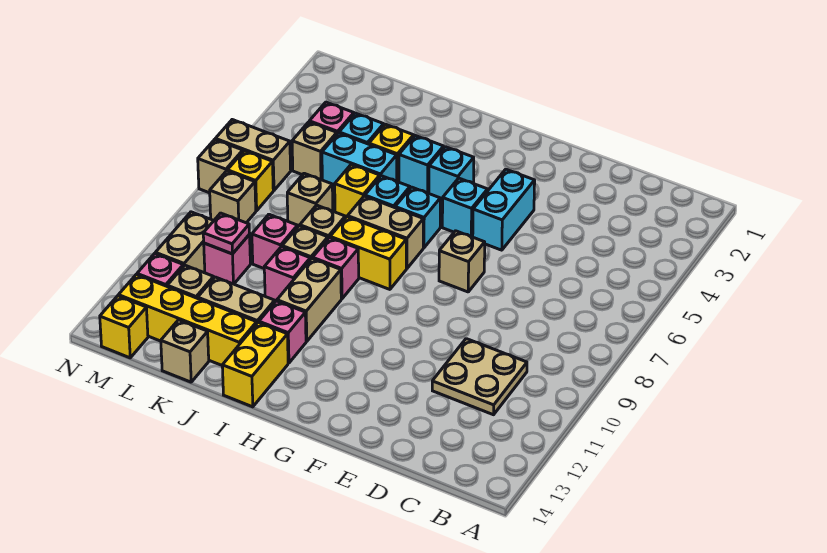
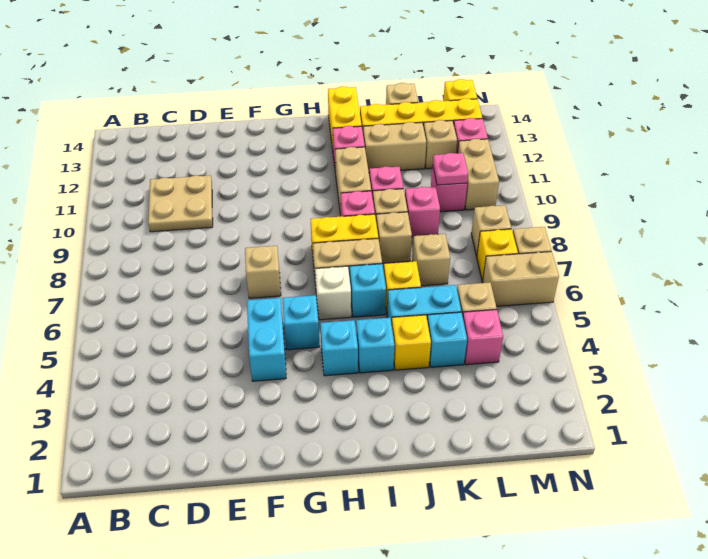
cyan 1x1 brick [395,187,440,248] -> white 1x1 brick [315,266,351,320]

